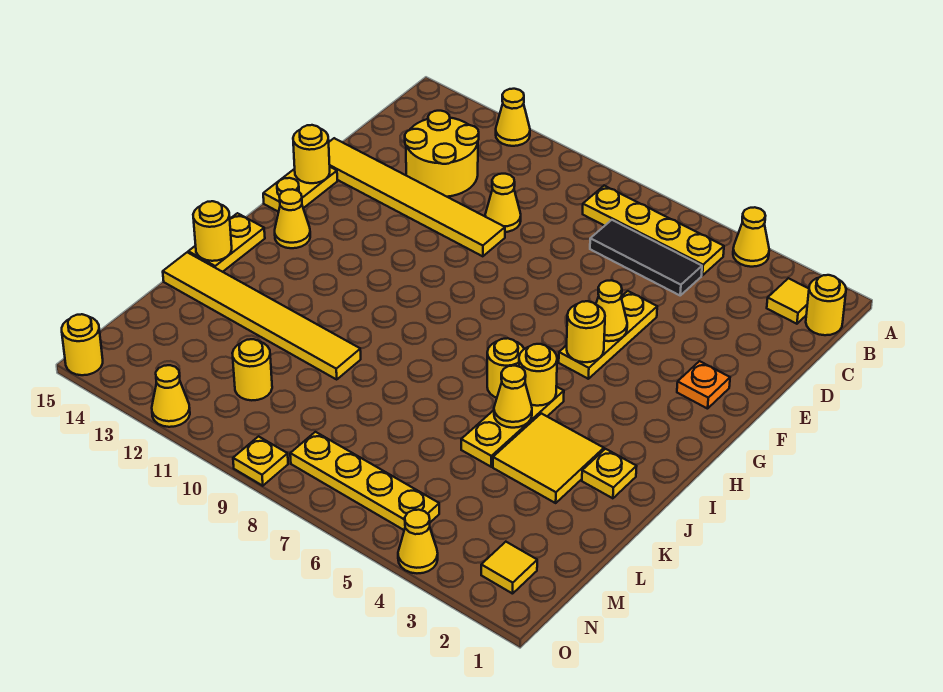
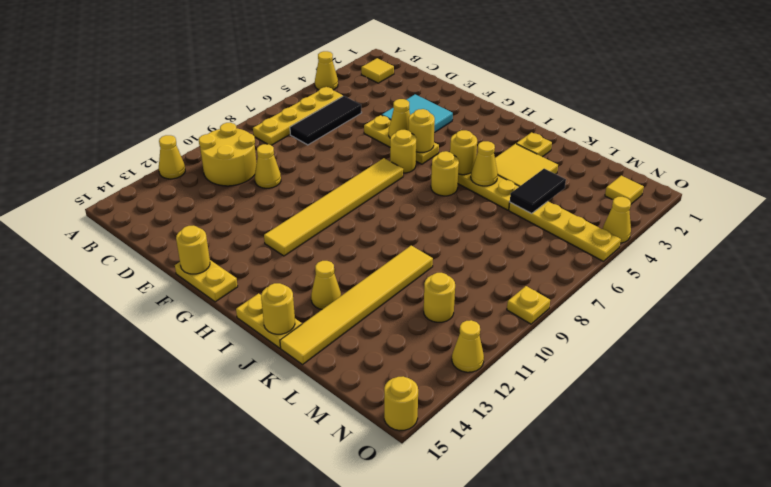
yellow 1x1 round brick [806,275,846,335] -> yellow 1x1 round brick moved to [390,130,416,173]
yellow 2x2 round brick [405,111,479,197] -> yellow 2x2 round brick moved to [199,123,257,186]
none -> cyan 2x2 tile [382,94,453,133]
yellow 1x6 tile [329,138,505,256] -> yellow 1x6 tile moved to [264,158,403,256]
orange 1x1 plate [677,361,730,409] -> none
yellow 1x1 cone [275,189,310,248] -> yellow 1x1 cone moved to [311,261,341,309]
none -> black 1x2 tile [510,169,566,214]
yellow 1x4 plate [290,432,439,530] -> yellow 1x4 plate turned to [509,201,621,261]

